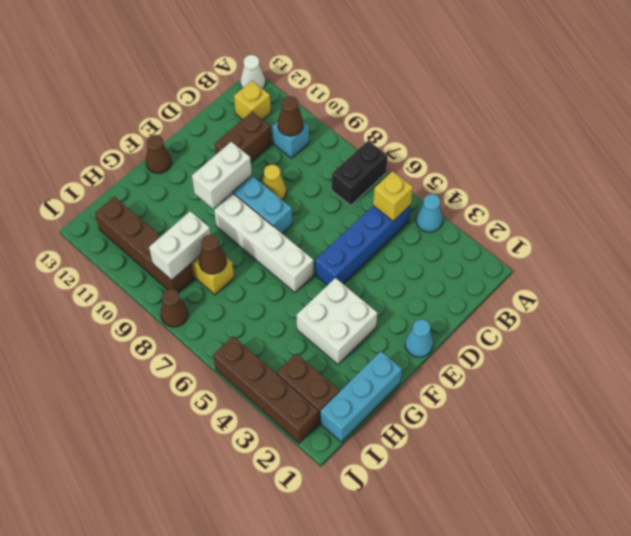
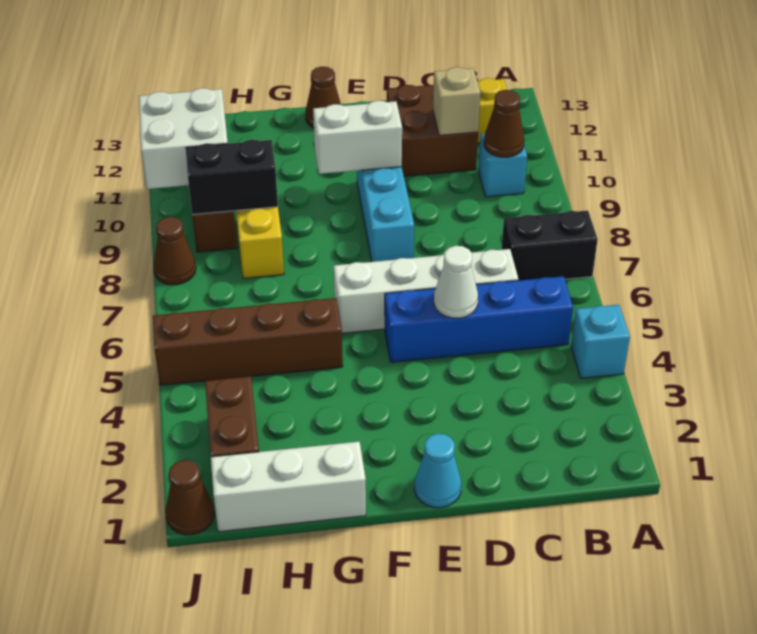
cyan 1x1 cone [416,194,443,232] -> cyan 1x1 brick [571,305,630,378]
white 1x1 cone [241,55,265,89] -> white 1x1 cone moved to [434,246,478,318]
yellow 1x1 brick [373,171,413,221] -> none
brown 1x2 brick [215,112,271,161] -> brown 2x2 brick [387,85,478,176]
none -> tan 1x1 brick [433,67,481,135]
yellow 1x1 cone [262,165,286,200] -> none
white 2x2 brick [297,278,377,364] -> white 2x2 brick moved to [139,88,228,189]
white 1x4 brick [214,194,313,292] -> white 1x4 brick turned to [334,249,518,333]
cyan 1x3 brick [320,351,402,442] -> white 1x3 brick [211,442,366,532]
brown 1x1 cone [199,235,226,274] -> brown 1x1 cone moved to [166,460,214,535]
white 1x2 brick [149,211,211,280] -> black 1x2 brick [186,140,278,214]
brown 1x4 brick [213,336,319,443] -> brown 1x4 brick turned to [153,298,343,385]

